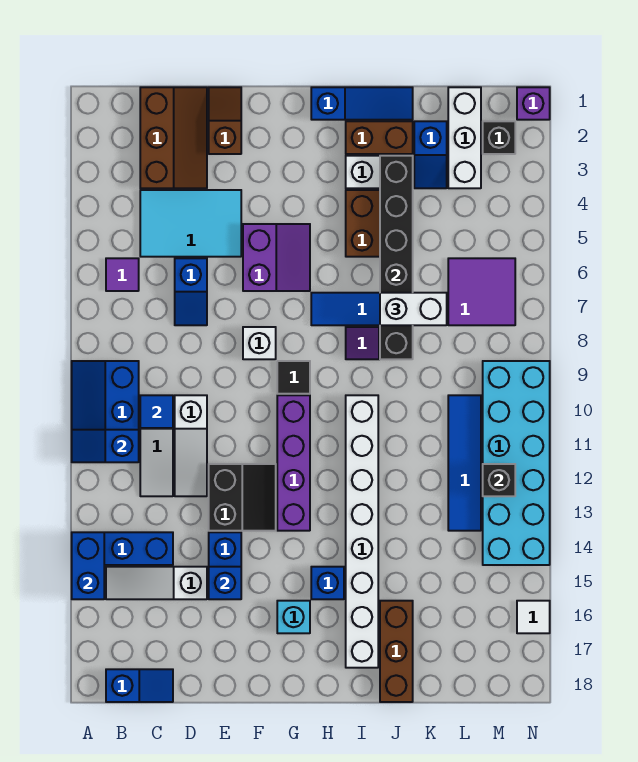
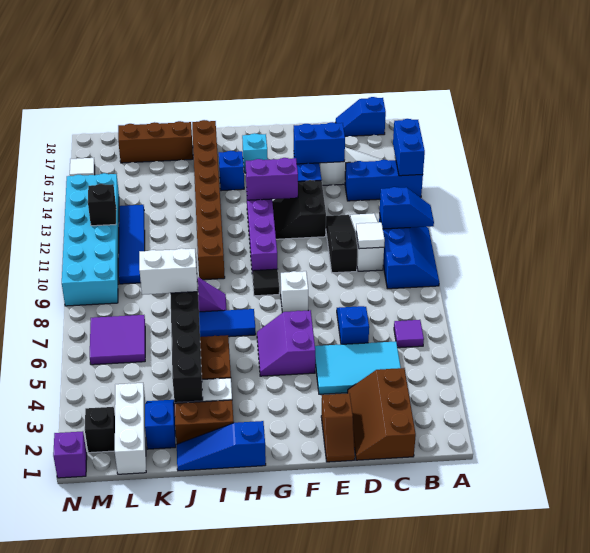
blue 1x1 tile [140,395,173,428] -> white 1x1 tile [356,222,385,249]
white 1x3 slope [175,395,207,496] -> black 1x3 slope [326,215,358,273]
blue 1x1 brick [209,567,241,599] -> blue 1x2 brick [293,122,345,164]
none -> purple 1x2 brick [246,158,298,200]
white 1x8 brick [346,395,378,668] -> brown 1x8 brick [192,120,225,280]
brown 1x3 brick [380,601,413,702] -> brown 1x3 brick turned to [118,121,193,163]

